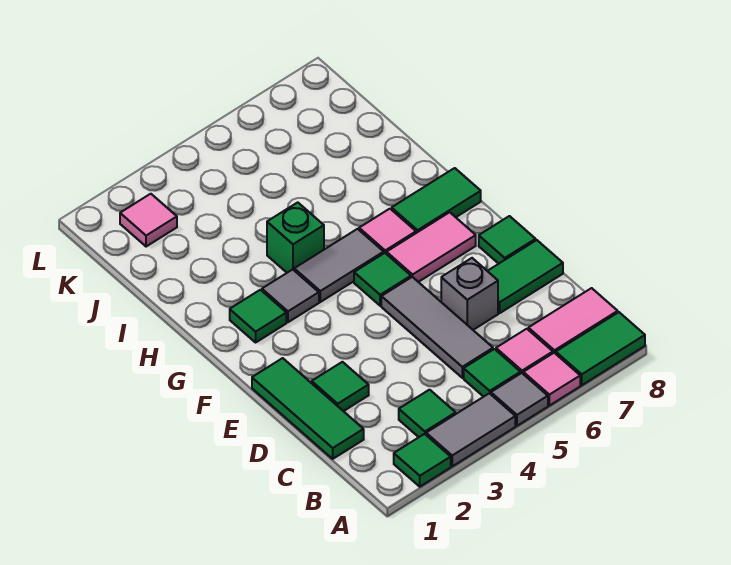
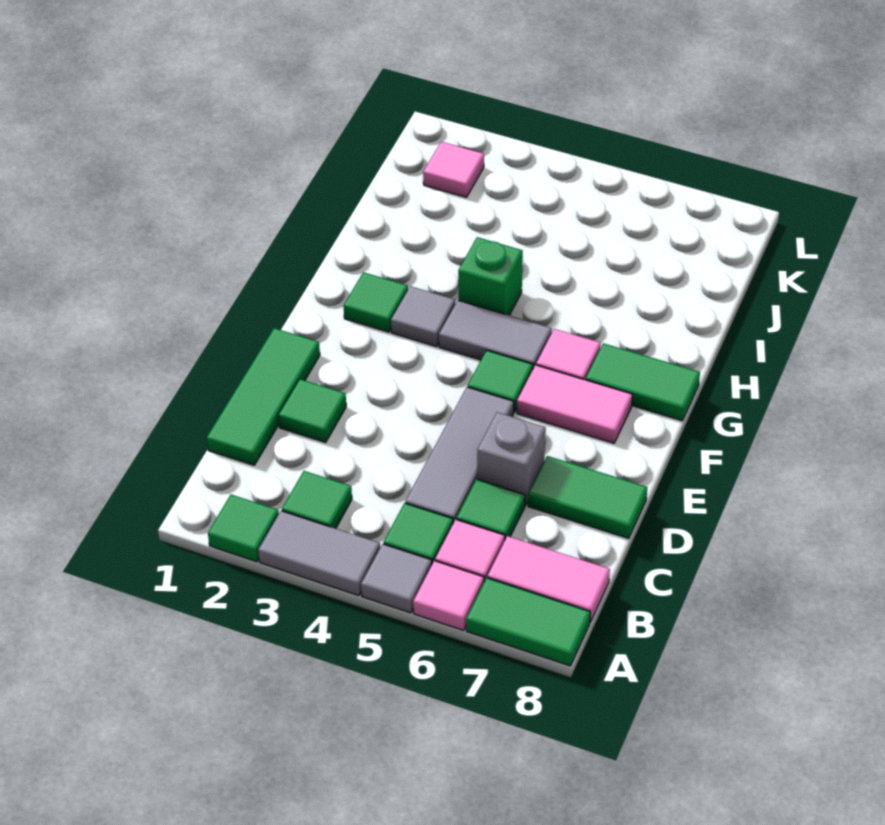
green 1x1 tile [479,216,536,264] -> green 1x1 tile moved to [457,479,525,539]

